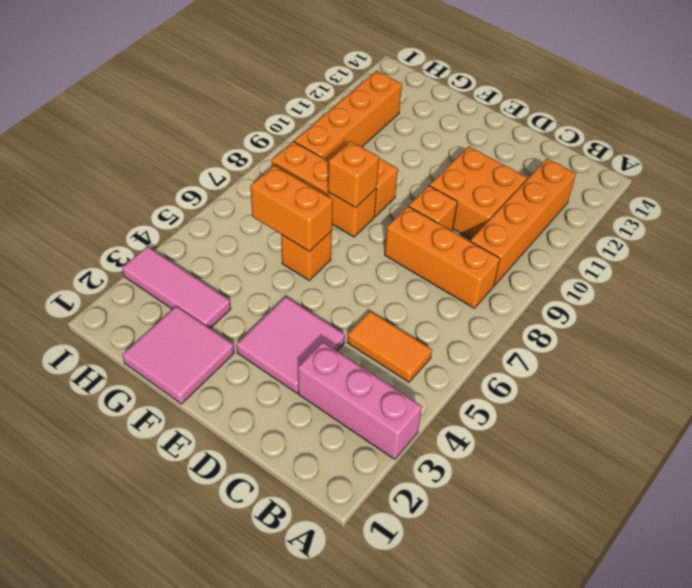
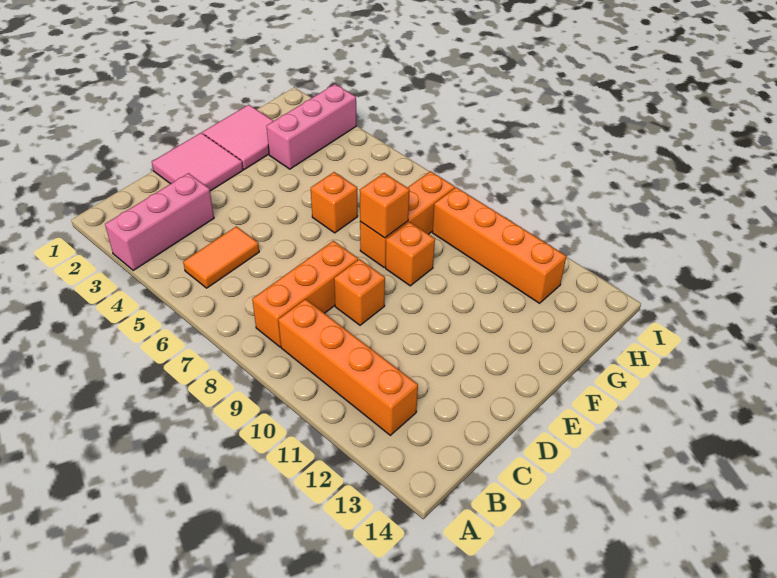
orange 2x2 brick [430,146,527,239] -> none
pink 2x2 tile [236,297,345,393] -> pink 2x2 tile moved to [152,133,243,191]
orange 1x2 brick [250,165,333,252] -> none
pink 1x3 tile [122,246,231,328] -> pink 1x3 brick [266,84,356,169]

